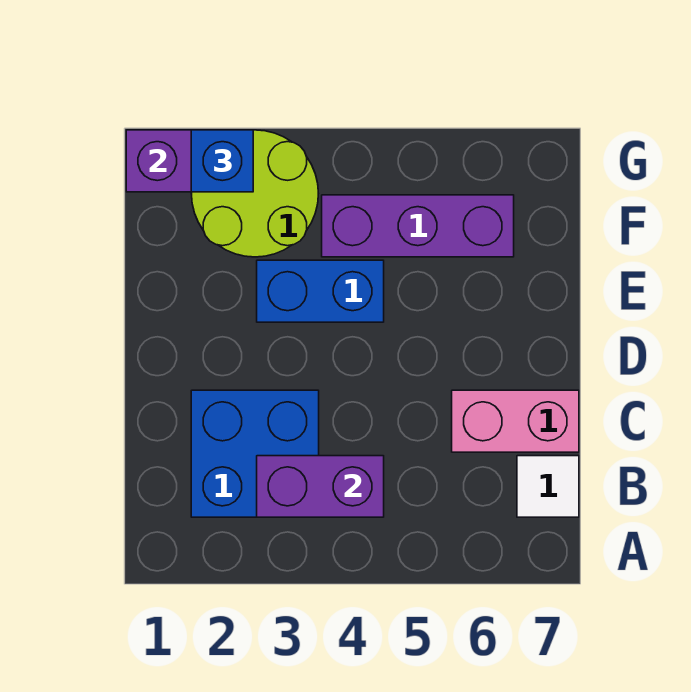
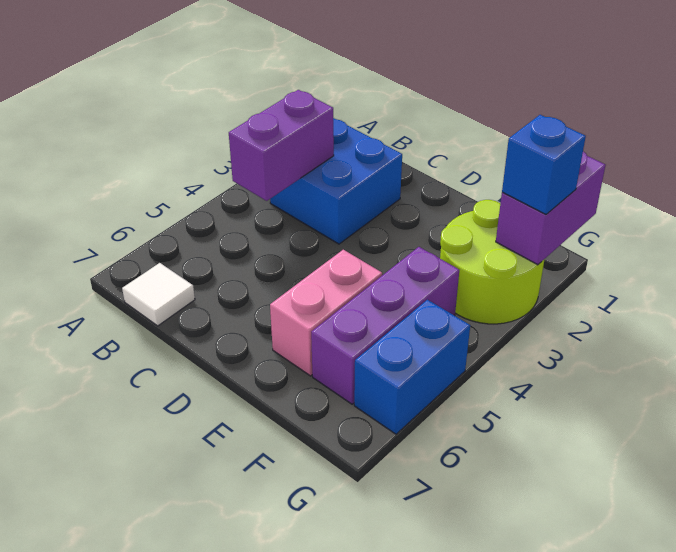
pink 1x2 brick [452,390,579,452] -> pink 1x2 brick moved to [270,250,382,376]
blue 1x2 brick [257,260,384,322] -> blue 1x2 brick moved to [354,300,470,434]

